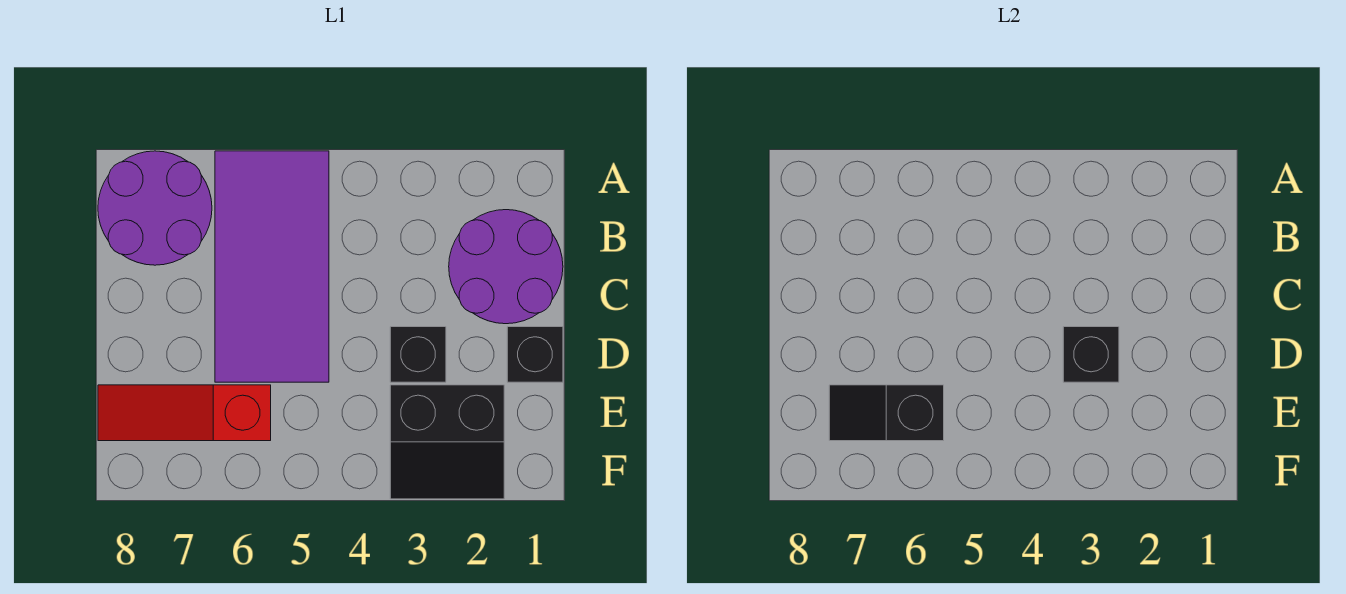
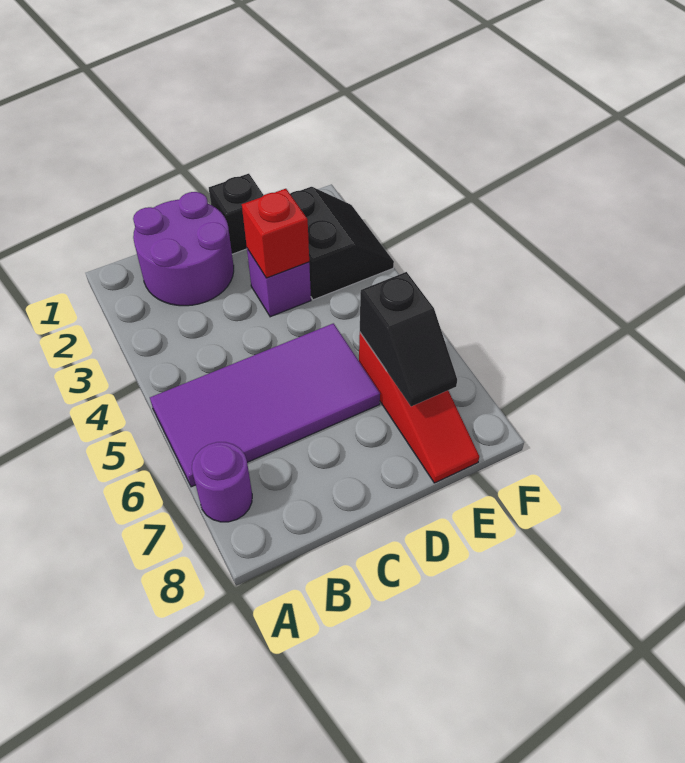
purple 2x2 round brick [98,151,212,265] -> purple 1x1 round brick [192,442,252,522]
black 1x1 brick [390,327,446,382] -> purple 1x1 brick [247,249,311,317]
black 1x1 brick [1063,327,1119,382] -> red 1x1 brick [242,189,309,278]

